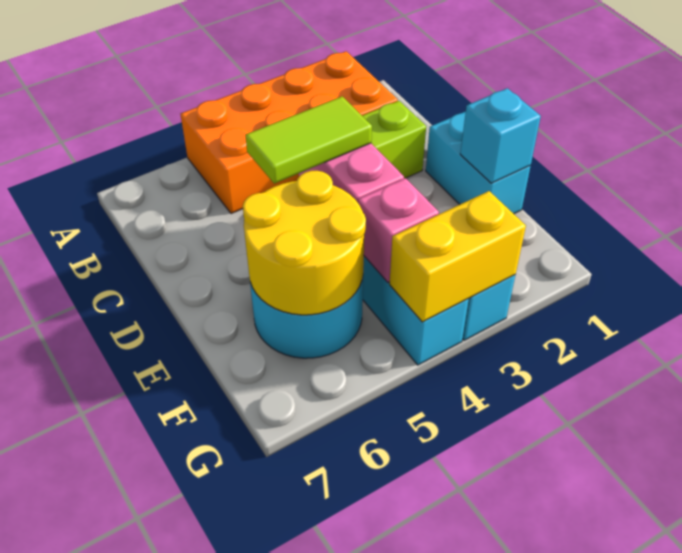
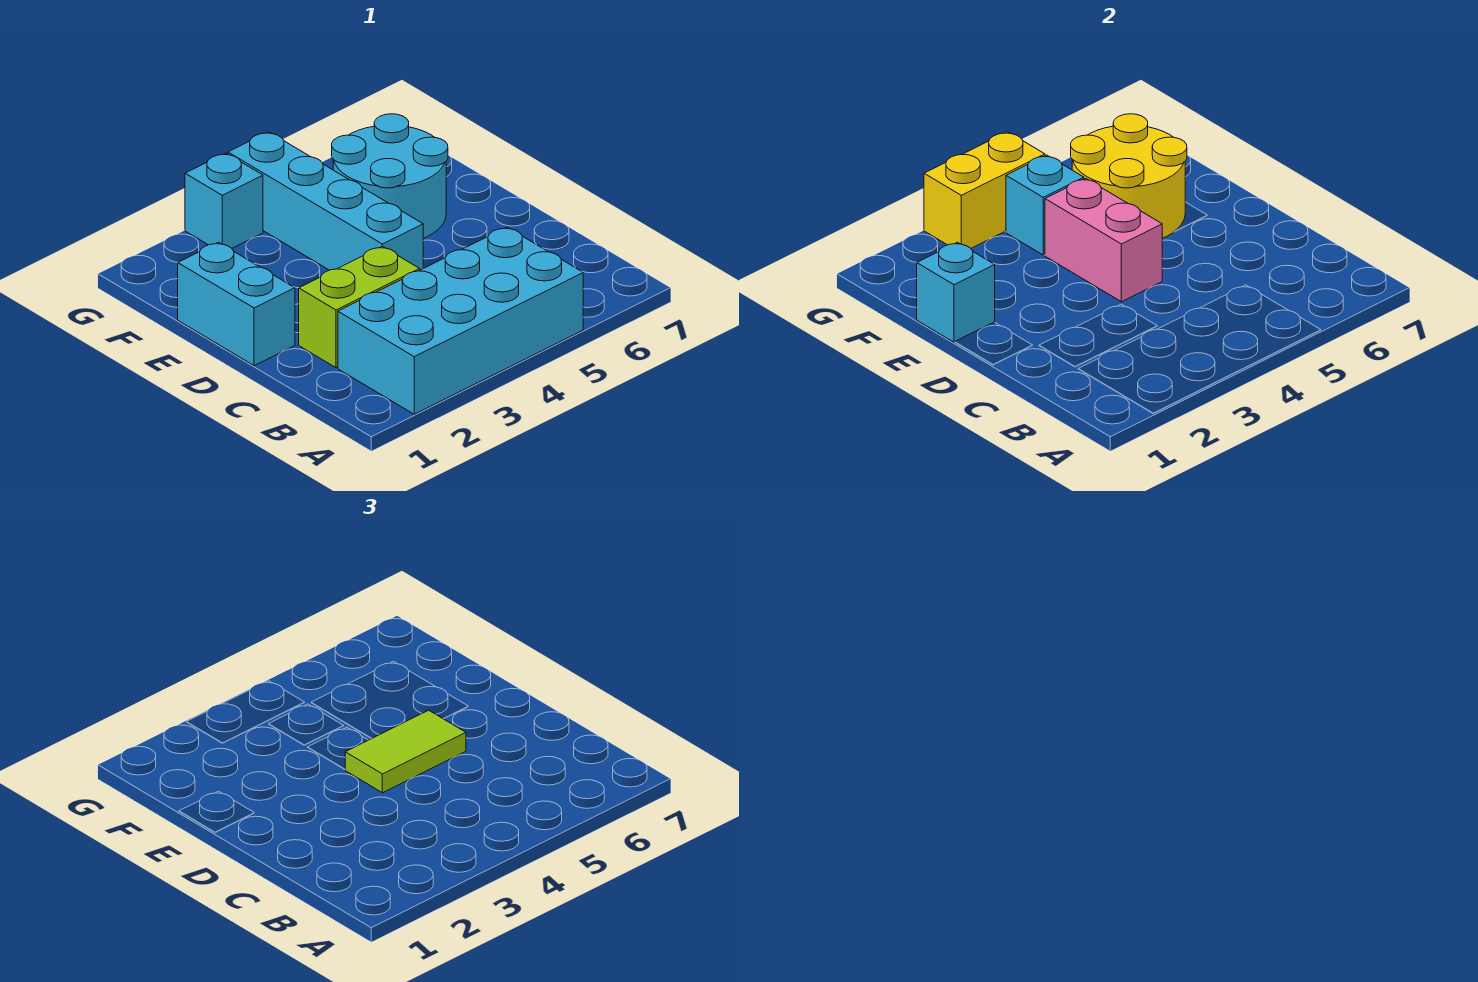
orange 2x4 brick [180,51,398,214] -> cyan 2x4 brick [338,227,583,414]
pink 1x1 brick [358,178,439,283] -> cyan 1x1 brick [1006,155,1084,255]

